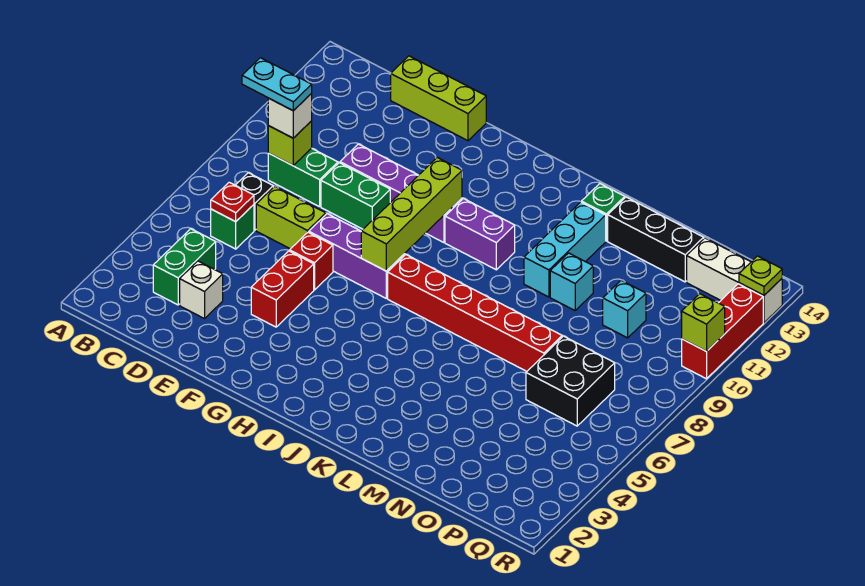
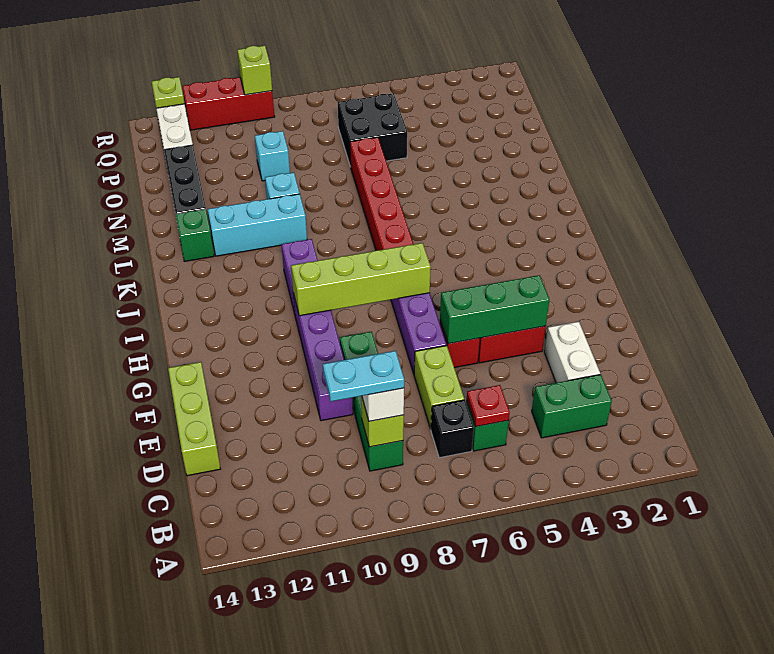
cyan 1x2 plate [242,58,312,111] -> cyan 1x2 plate turned to [323,351,404,401]
white 1x1 brick [180,261,223,319] -> white 1x2 brick [544,322,600,383]
none -> green 1x3 brick [440,275,549,344]

